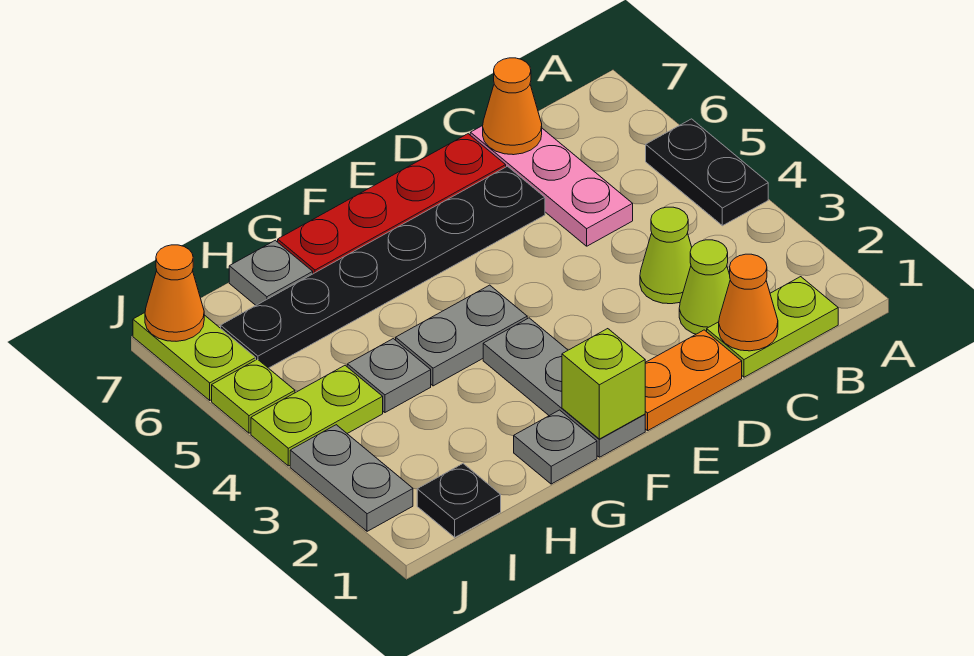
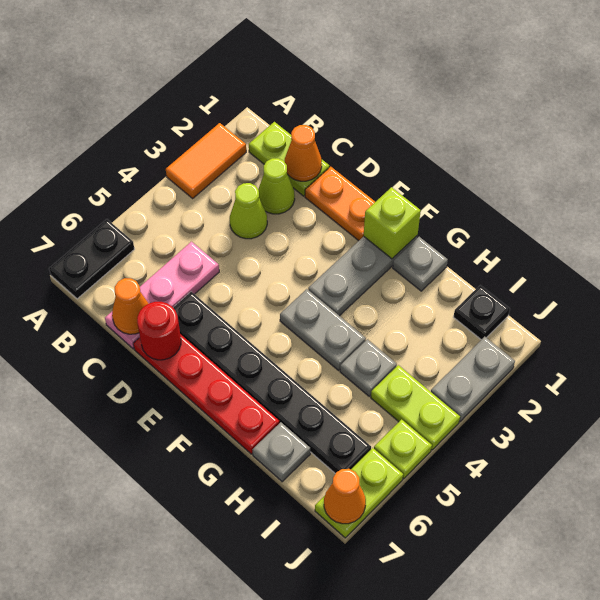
none -> orange 1x2 tile [166,123,246,198]
black 1x2 plate [646,119,768,226] -> black 1x2 plate moved to [49,219,134,299]
none -> red 1x1 round brick [137,302,181,360]

